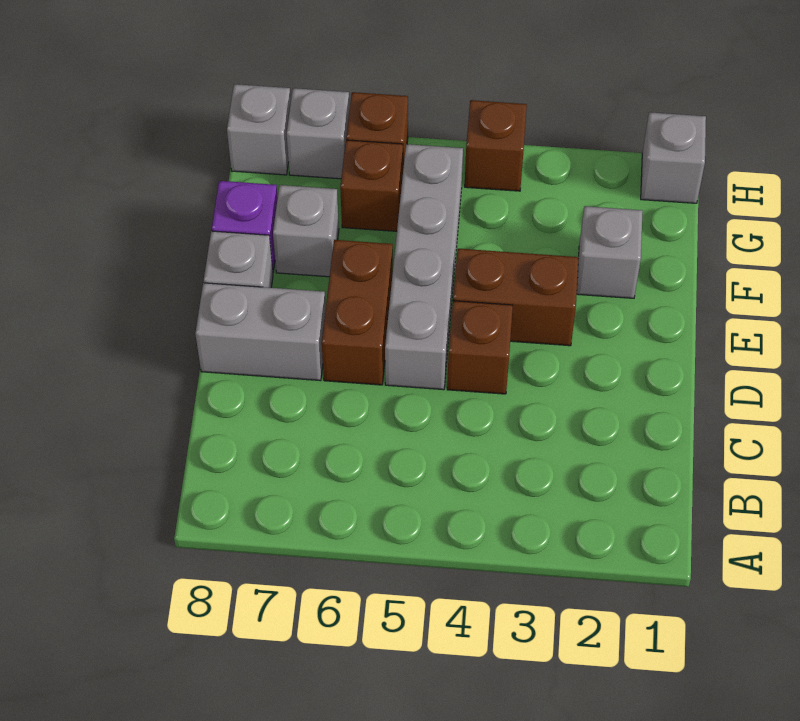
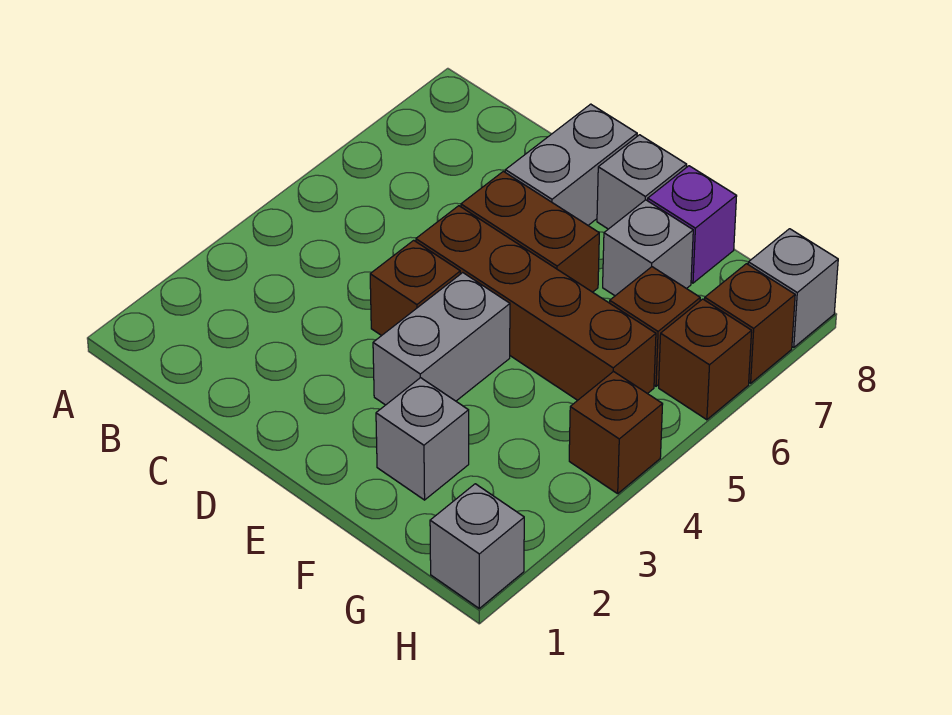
grey 1x4 brick [385,144,463,390] -> brown 1x4 brick [416,206,656,400]
brown 1x2 brick [453,249,579,346] -> grey 1x2 brick [373,273,510,405]
grey 1x1 brick [287,88,350,179] -> brown 1x1 brick [705,264,795,383]

